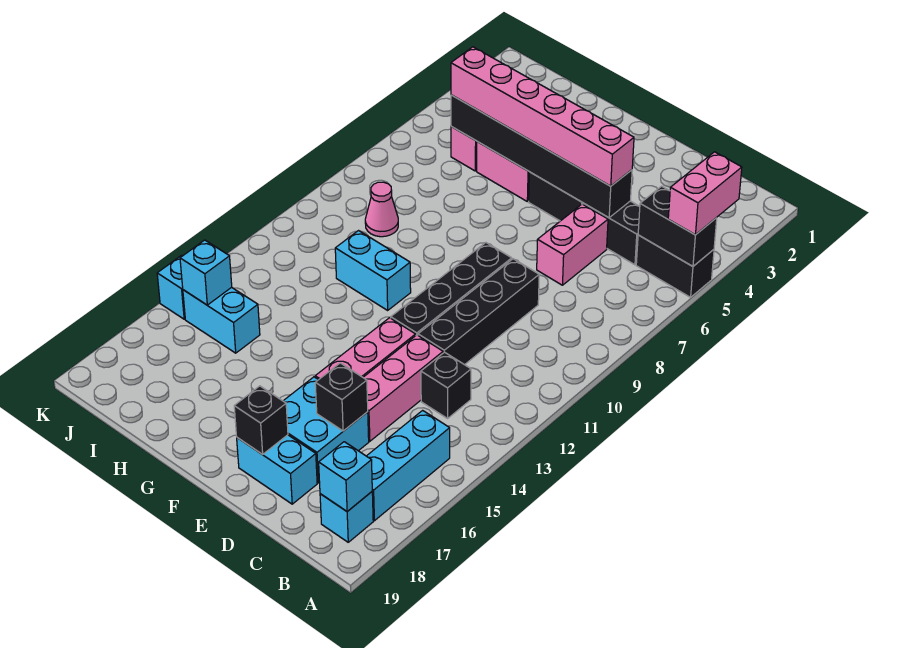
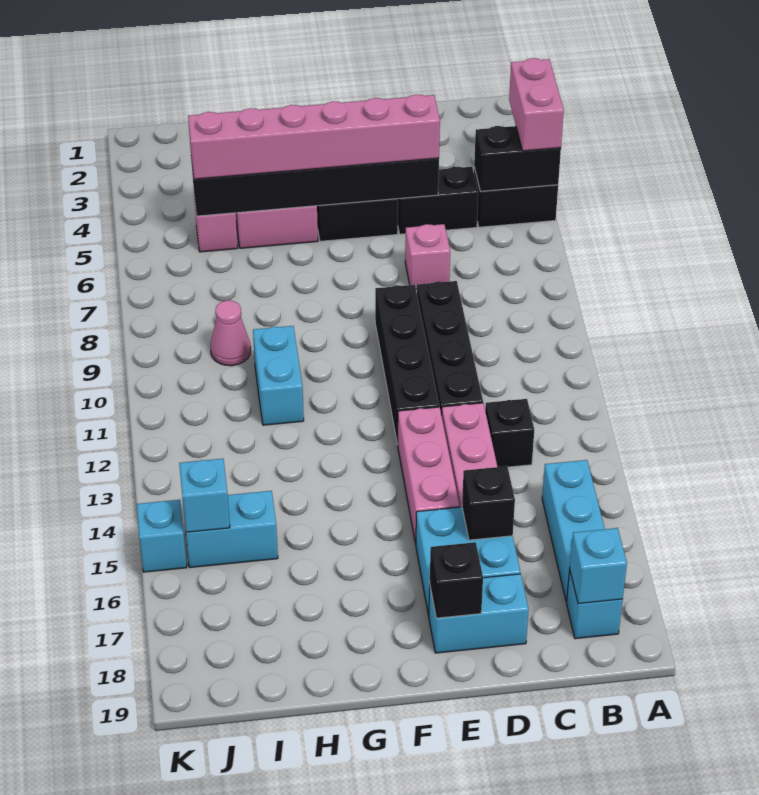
pink 1x2 brick [537,204,608,285] -> pink 1x1 brick [405,224,450,289]
cyan 1x2 brick [335,231,411,310] -> cyan 1x2 brick turned to [253,326,304,425]

